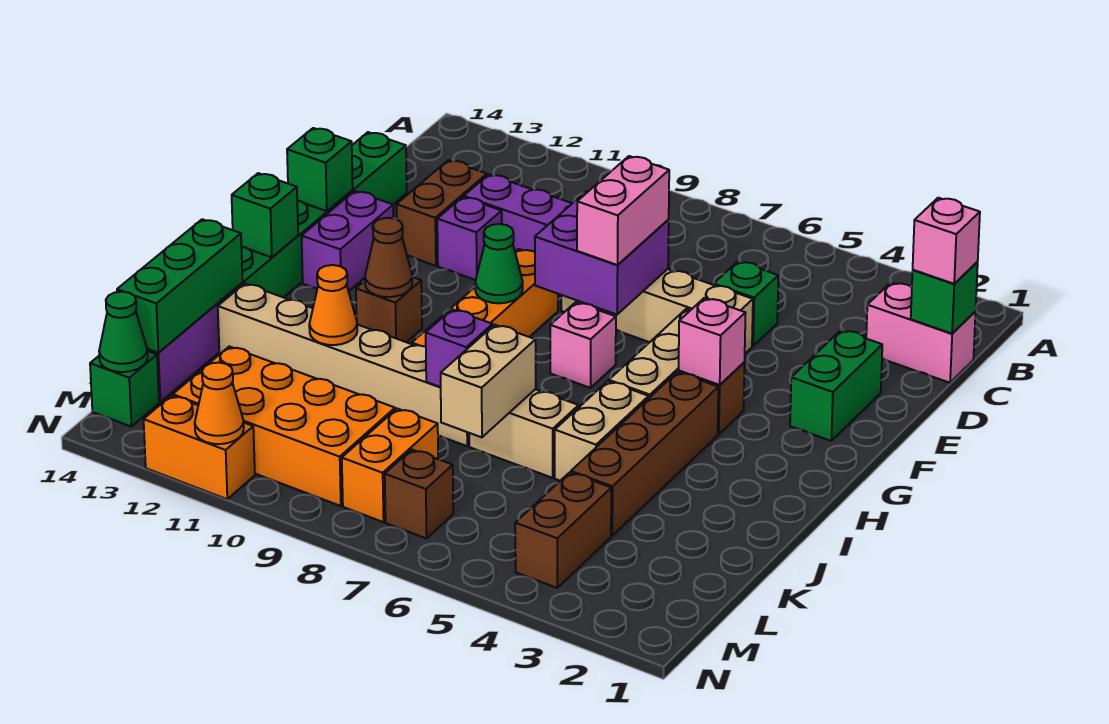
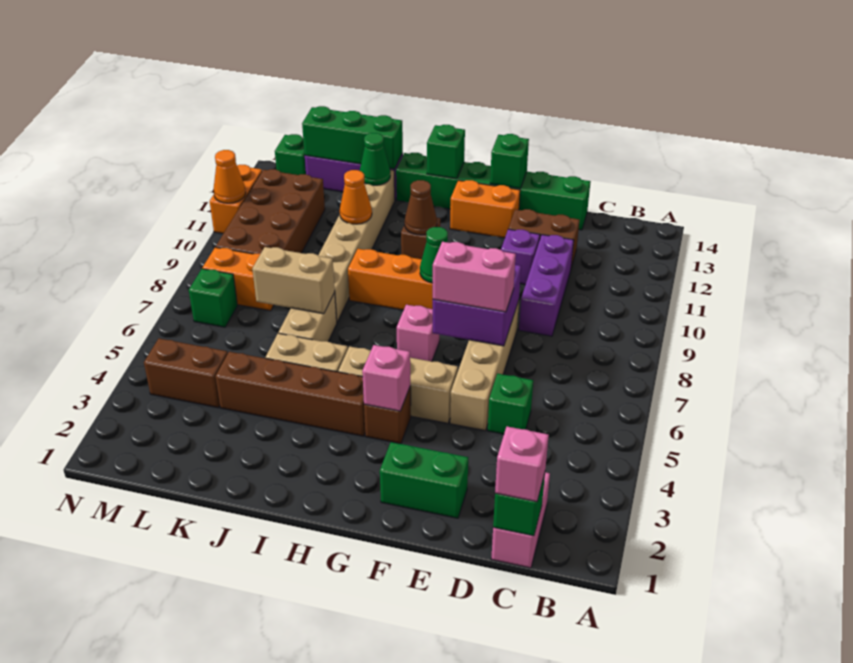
purple 1x2 brick [302,191,393,291] -> orange 1x2 brick [450,180,520,238]
purple 1x1 brick [426,309,493,387] -> none
orange 2x4 brick [173,346,395,506] -> brown 2x4 brick [216,169,325,254]
brown 1x1 brick [385,450,453,538] -> green 1x1 brick [189,269,237,327]
green 1x1 cone [99,292,148,372] -> green 1x1 cone moved to [360,133,390,185]

